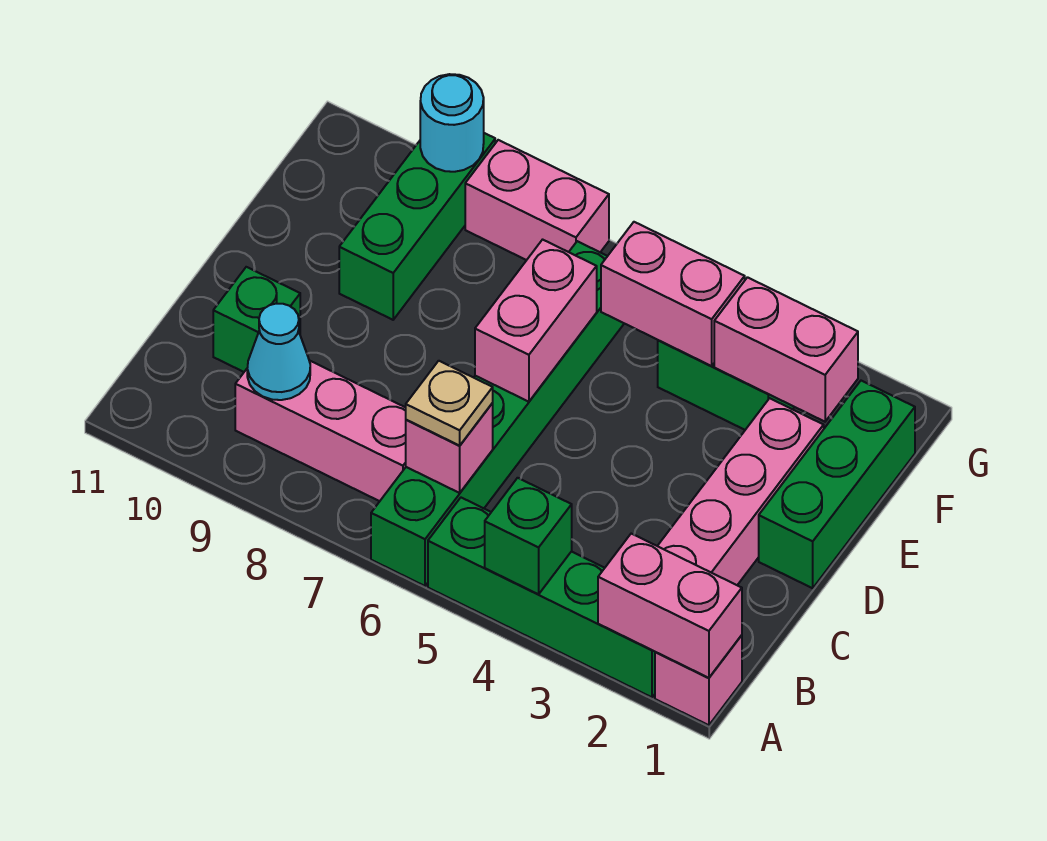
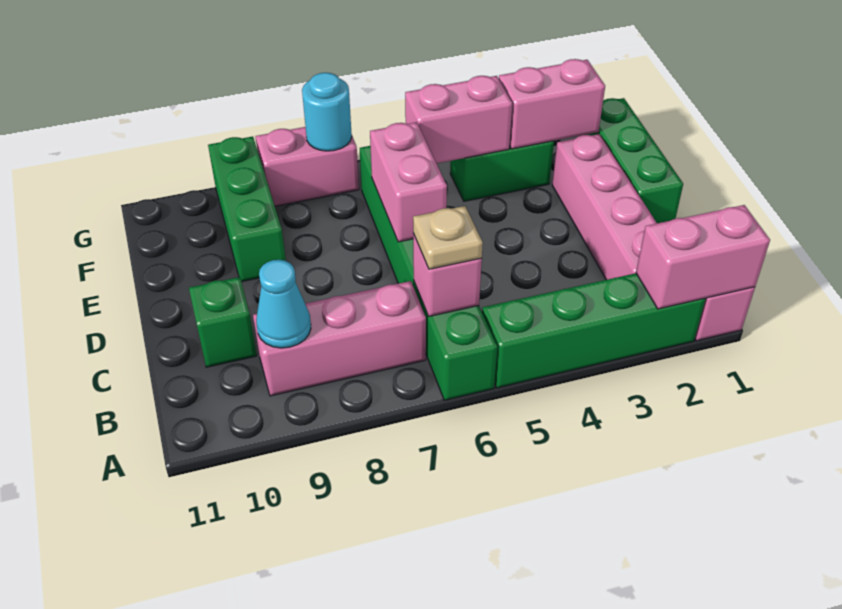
green 1x1 brick [485,478,572,594] -> none
cyan 1x1 round brick [420,74,484,172] -> cyan 1x1 round brick moved to [302,73,352,151]

